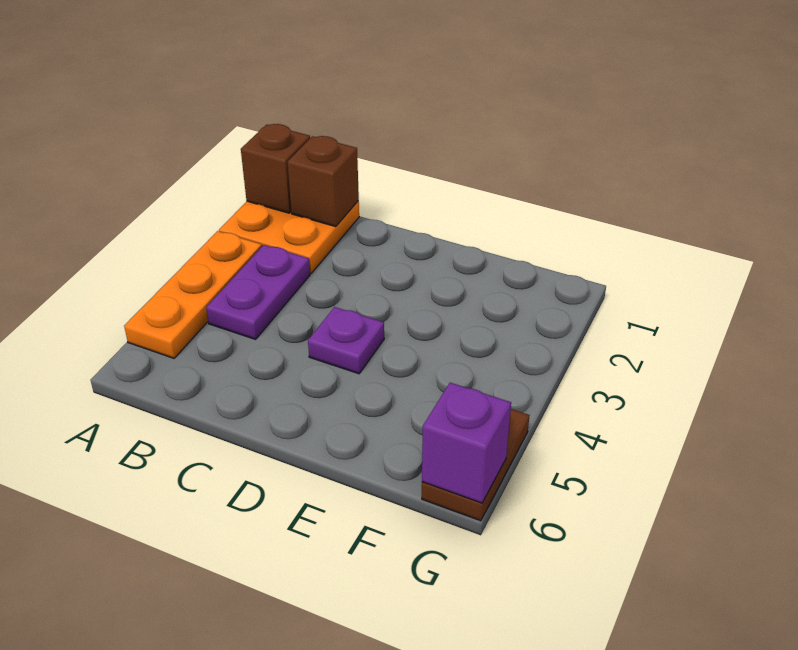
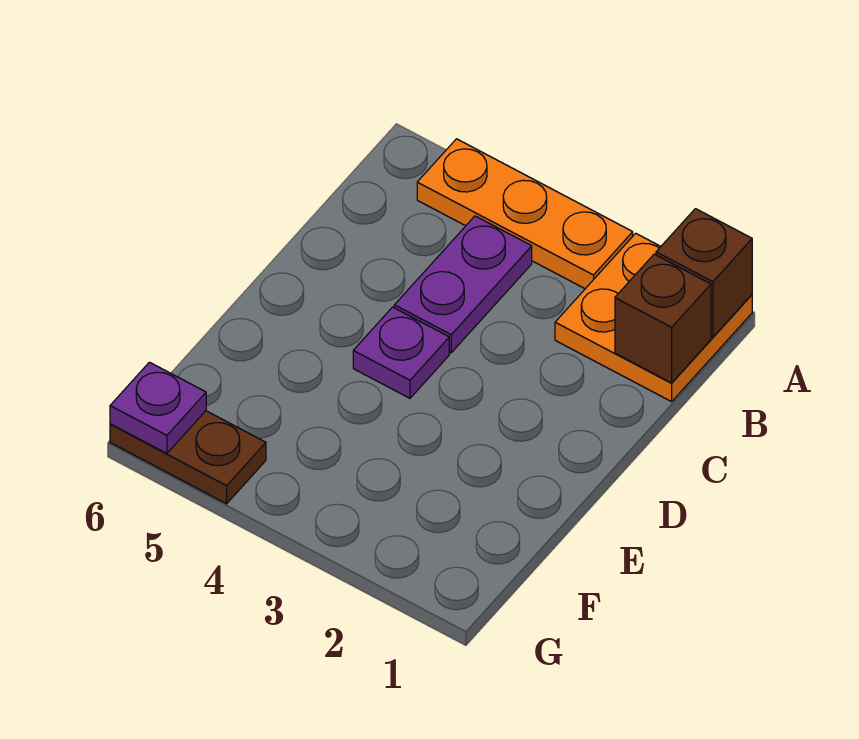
purple 1x2 plate [206,245,310,339] -> purple 1x2 plate turned to [394,216,532,353]
purple 1x1 brick [422,383,511,503] -> purple 1x1 plate [110,362,206,453]

